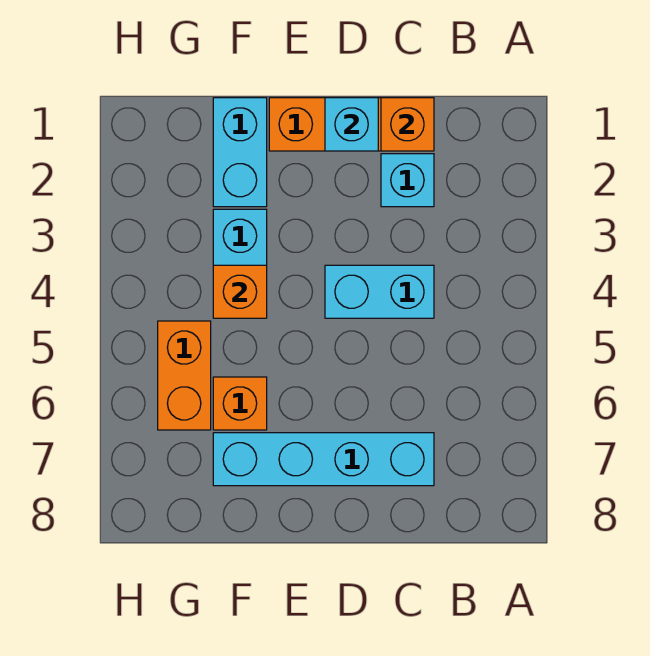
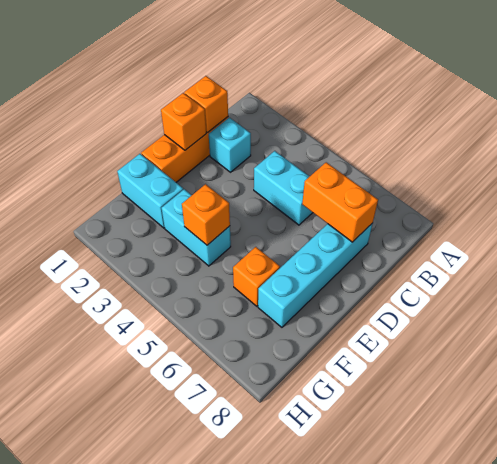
cyan 1x2 brick [325,265,434,318] -> cyan 1x2 brick turned to [254,151,313,225]
cyan 1x1 brick [325,98,378,151] -> orange 1x1 brick [161,93,206,150]
orange 1x2 brick [158,321,211,430] -> orange 1x2 brick moved to [302,162,378,242]

